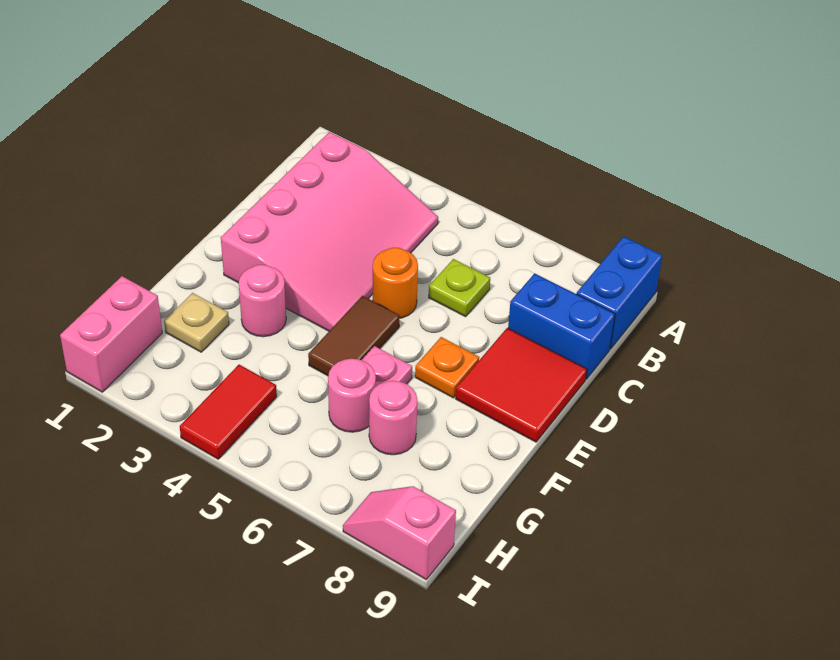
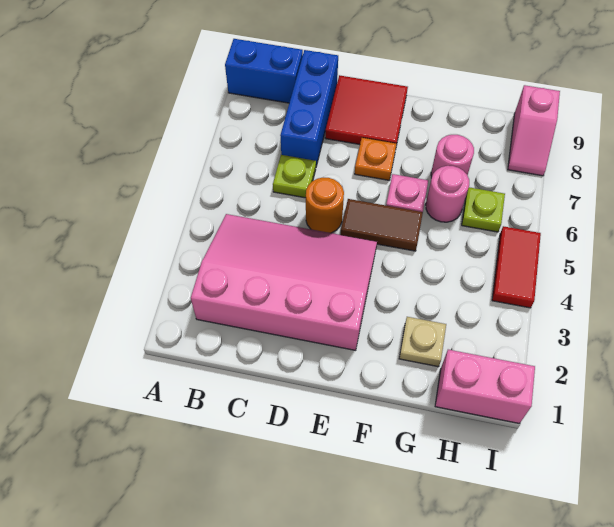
blue 1x2 brick [508,273,615,379] -> blue 1x3 brick [280,50,338,166]
pink 1x1 round brick [239,265,286,337] -> none
red 1x2 tile [180,365,277,459] -> red 1x2 tile turned to [492,226,541,308]
none -> lime 1x1 plate [462,187,505,232]

